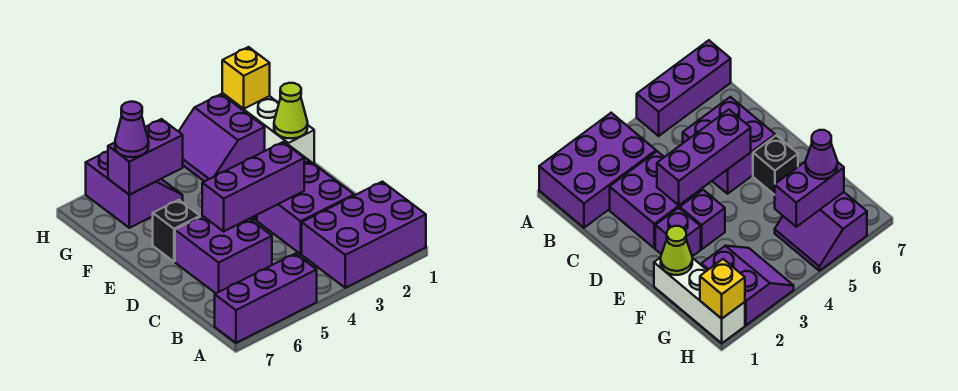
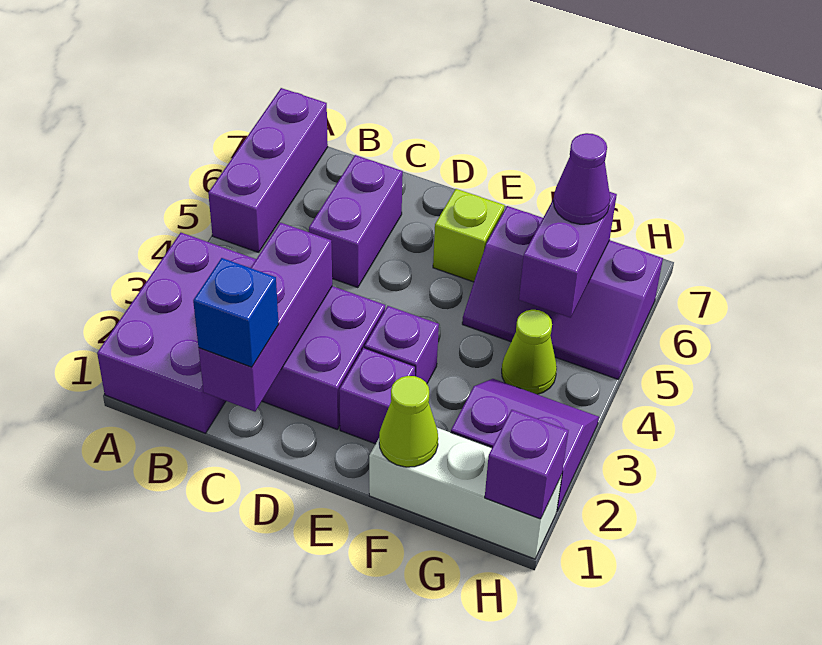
none -> blue 1x1 brick [193,258,279,367]
purple 2x2 brick [175,216,272,293] -> purple 1x2 brick [309,155,403,288]
purple 1x3 brick [202,142,304,231] -> purple 1x3 brick moved to [199,223,332,412]
black 1x1 brick [153,200,200,262] -> lime 1x1 brick [433,189,505,282]
none -> lime 1x1 cone [502,310,557,394]
purple 2x2 slope [86,151,183,228] -> purple 2x3 slope [462,206,663,379]
yellow 1x1 brick [222,47,270,109] -> purple 1x1 brick [485,410,569,519]

